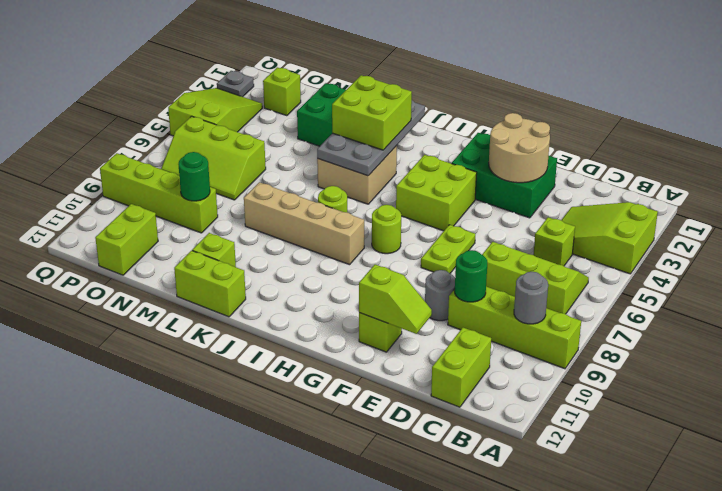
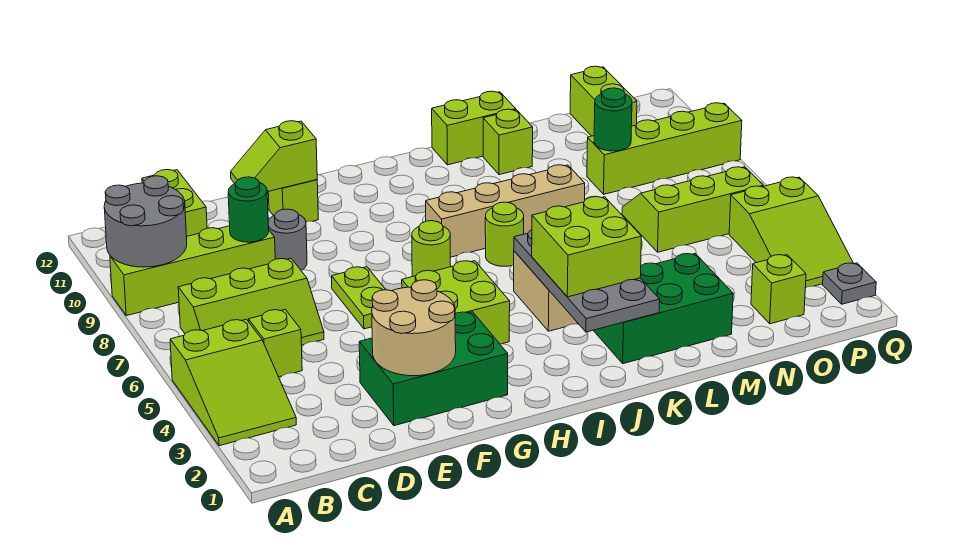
lime 2x3 slope [561,202,658,274] -> lime 2x3 slope turned to [170,319,296,446]
grey 1x1 round brick [514,272,548,324] -> grey 2x2 round brick [104,176,187,267]

